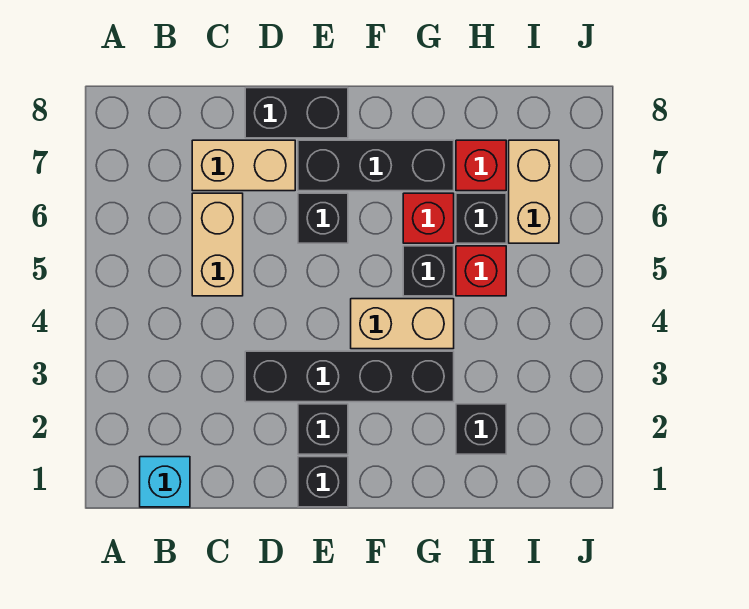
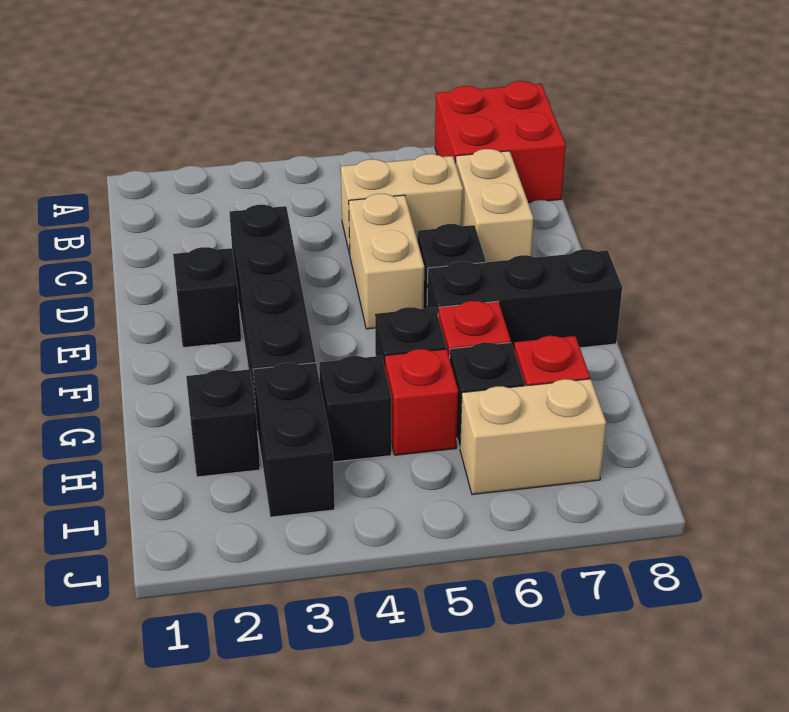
none -> red 2x2 brick [435,81,566,203]
cyan 1x1 brick [140,457,190,507] -> none
black 1x2 brick [245,88,348,138] -> black 1x2 brick moved to [253,363,335,517]
black 1x1 brick [298,457,348,507] -> black 1x1 brick moved to [319,356,392,462]
black 1x3 brick [298,140,454,191] -> black 1x3 brick turned to [427,249,622,349]
tan 1x2 brick [351,299,454,349] -> tan 1x2 brick moved to [349,194,424,329]

